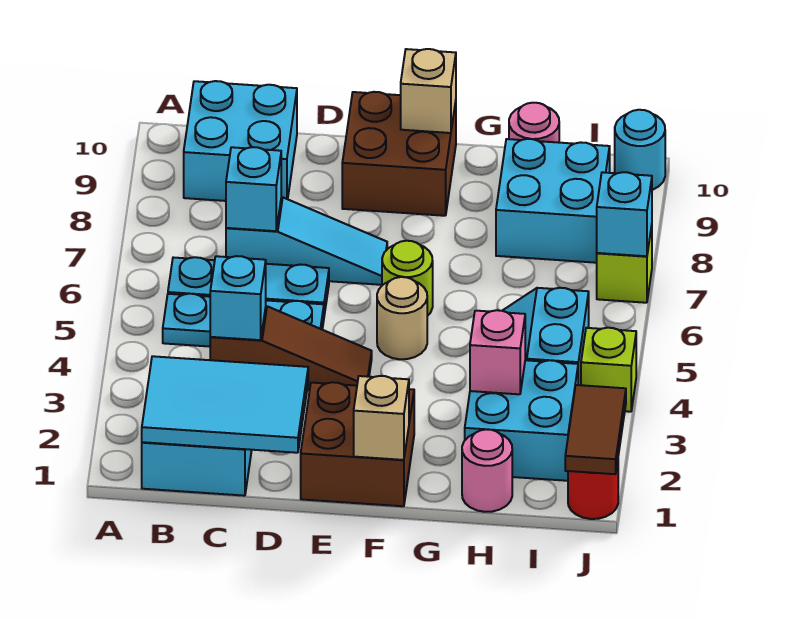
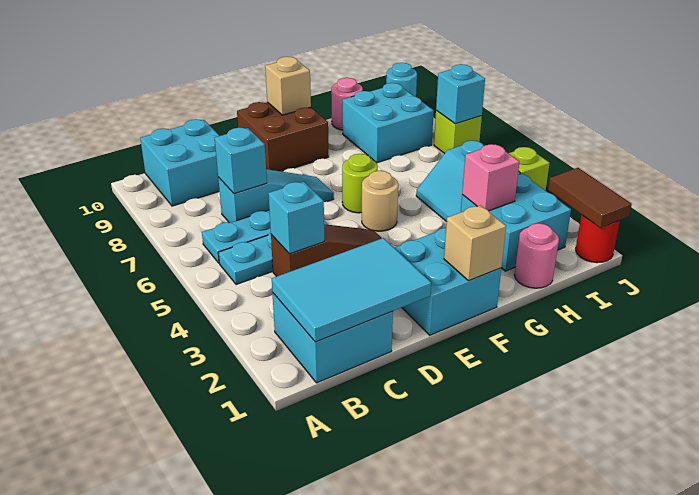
brown 2x2 brick [301,382,414,506] -> cyan 2x2 brick [394,228,501,335]

